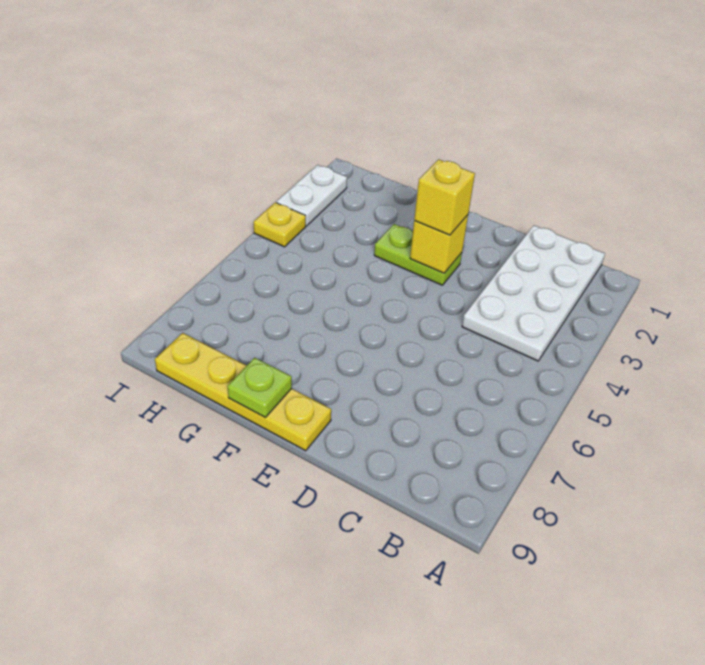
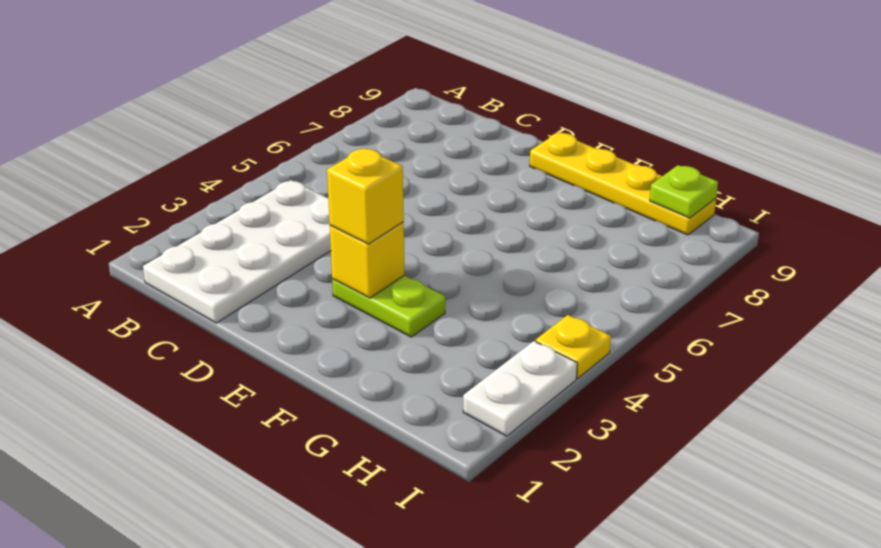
lime 1x1 plate [227,358,292,417] -> lime 1x1 plate moved to [650,165,718,218]

